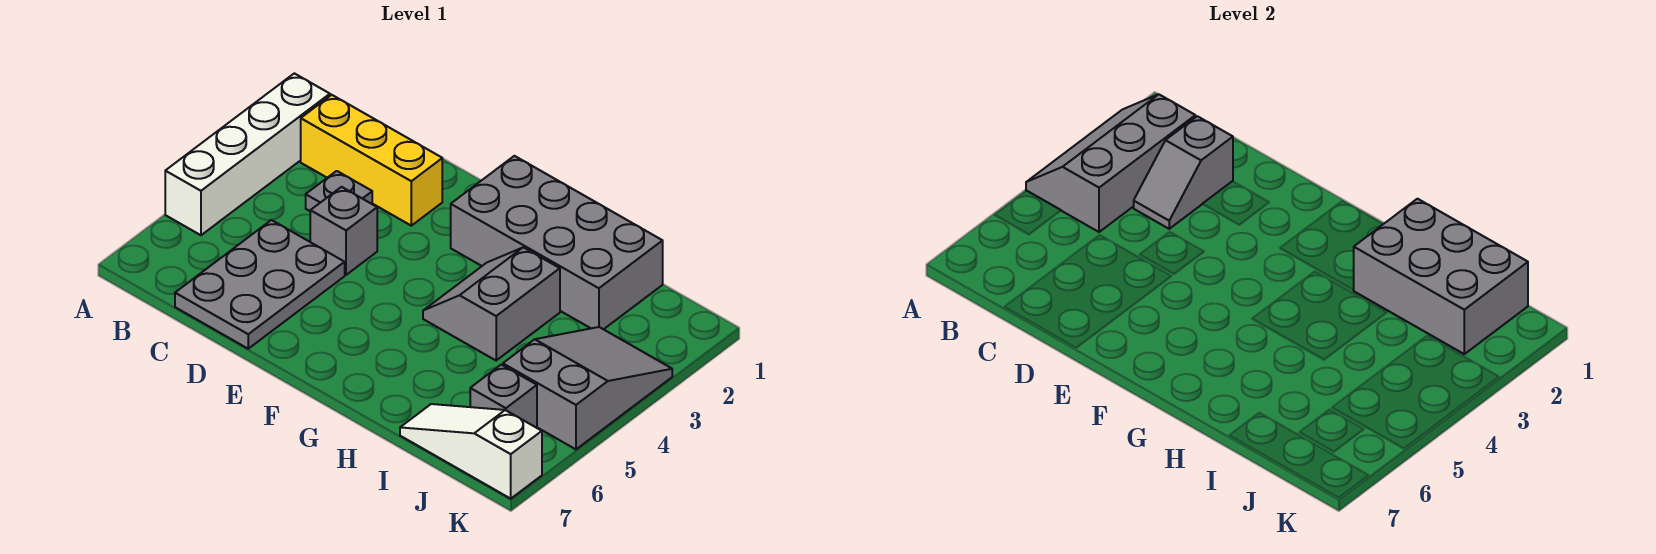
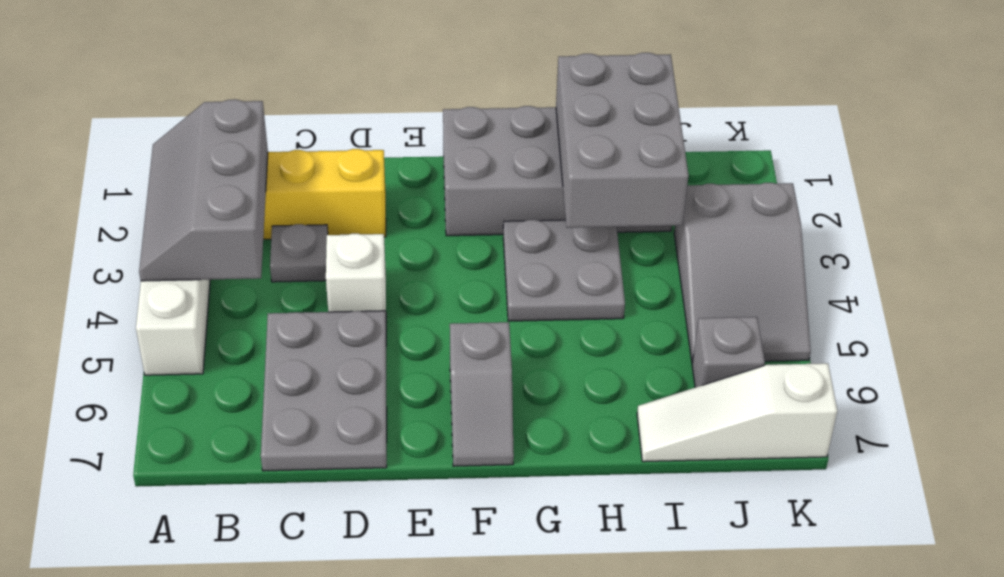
grey 1x2 slope [1134,116,1233,229] -> grey 1x2 slope moved to [450,322,514,466]
grey 1x1 brick [310,187,377,275] -> white 1x1 brick [326,234,386,312]
grey 2x2 slope [423,247,560,360] -> grey 2x2 plate [503,220,625,321]
grey 2x3 brick [1354,199,1528,354] -> grey 2x3 brick turned to [556,53,689,228]
grey 2x3 slope [503,327,672,449] -> grey 2x3 slope turned to [674,183,811,362]

